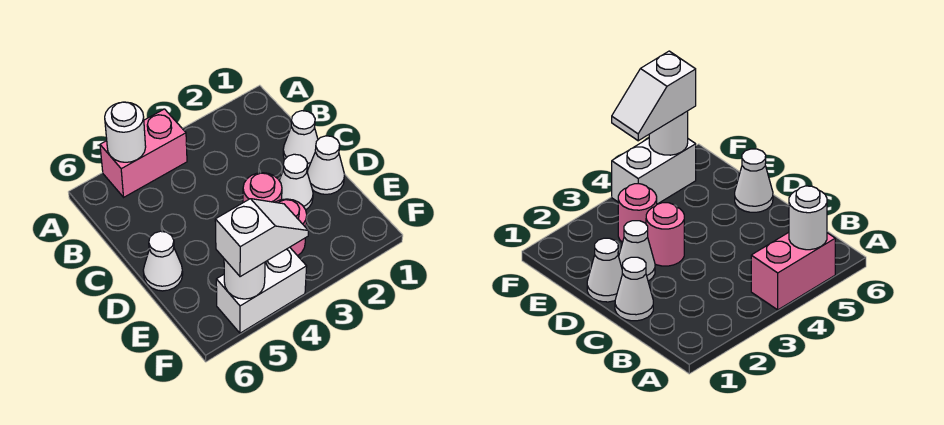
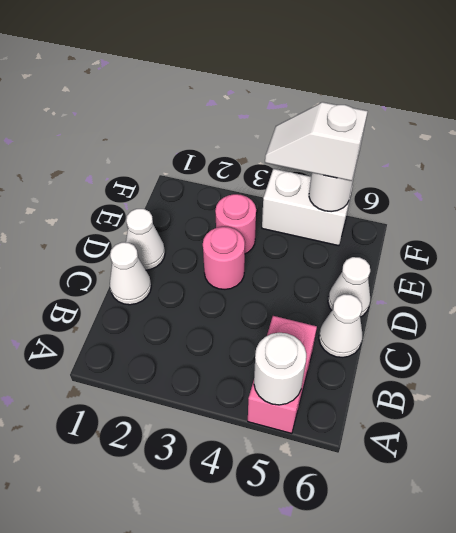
pink 1x2 brick [100,109,187,197] -> pink 1x2 brick turned to [248,316,317,433]
white 1x1 cone [279,154,313,210] -> white 1x1 cone moved to [319,294,362,357]

